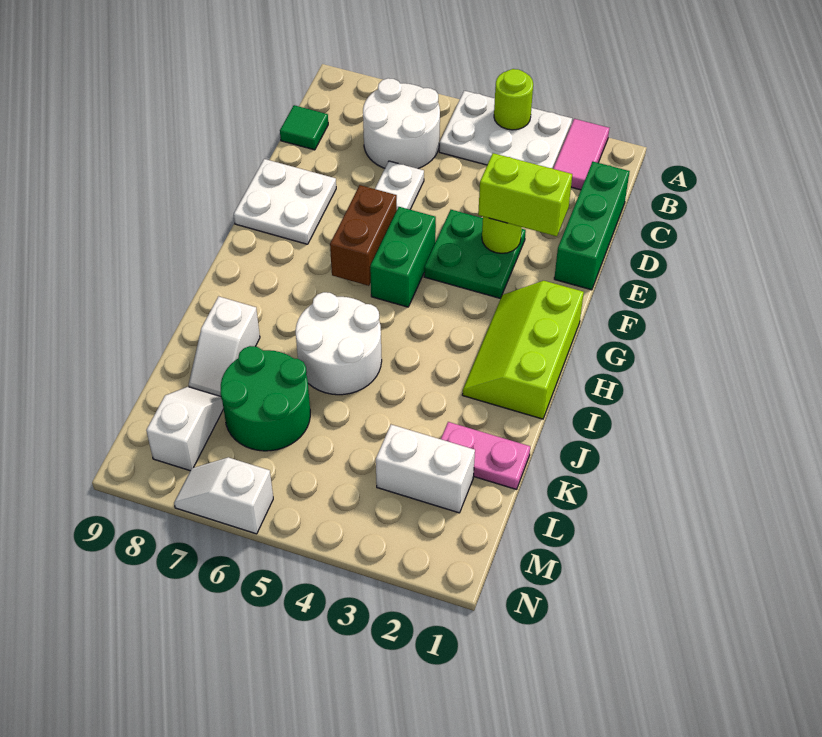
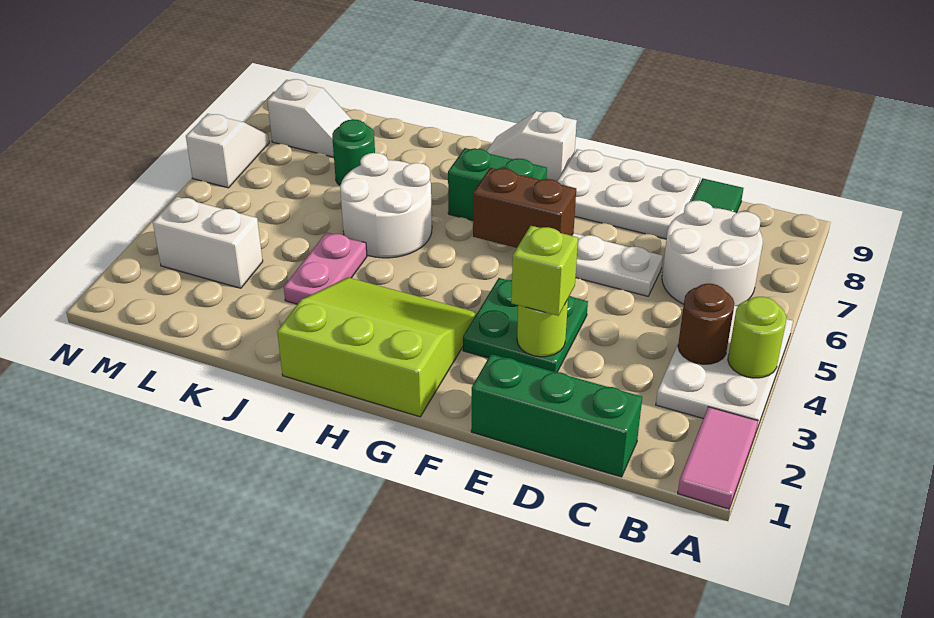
pink 1x2 tile [553,119,609,190] -> pink 1x2 tile turned to [678,407,758,509]
none -> brown 1x1 round brick [678,284,734,364]
lime 1x2 brick [478,153,572,236] -> lime 1x1 brick [511,226,578,316]
white 2x2 plate [234,159,336,244] -> white 2x3 plate [557,149,700,239]
green 1x2 brick [370,207,436,307] -> green 1x2 brick moved to [448,148,547,220]
lime 2x3 slope [462,281,584,419] -> lime 3x3 slope [277,277,477,417]
white 1x2 slope [189,296,260,397] -> white 1x2 slope moved to [487,111,577,181]
pink 1x2 plate [441,422,530,489] -> pink 1x2 plate moved to [284,232,367,304]
green 2x2 round brick [221,346,310,451] -> green 1x1 round brick [332,119,375,185]
white 1x2 brick [376,425,475,513] -> white 1x2 brick turned to [153,197,263,288]

